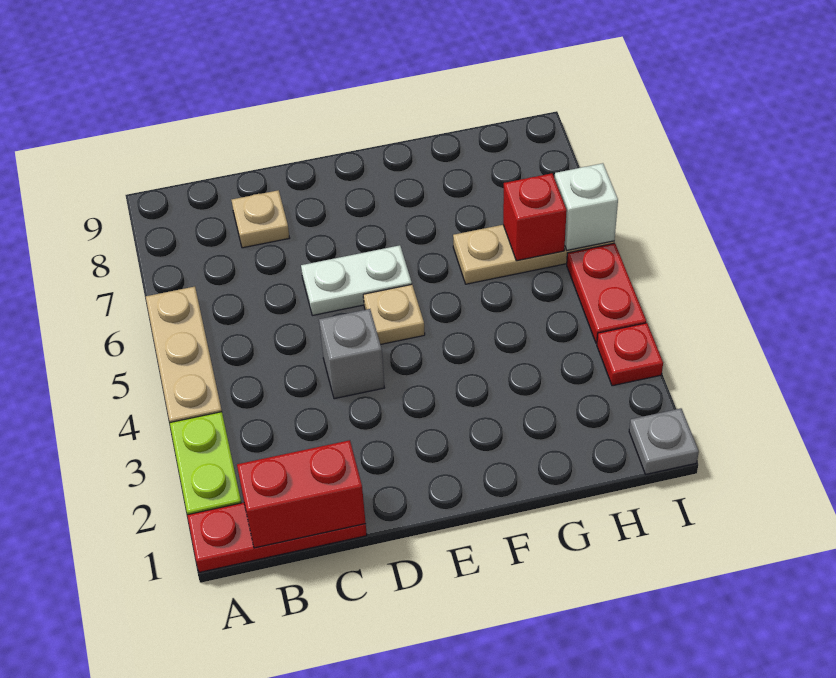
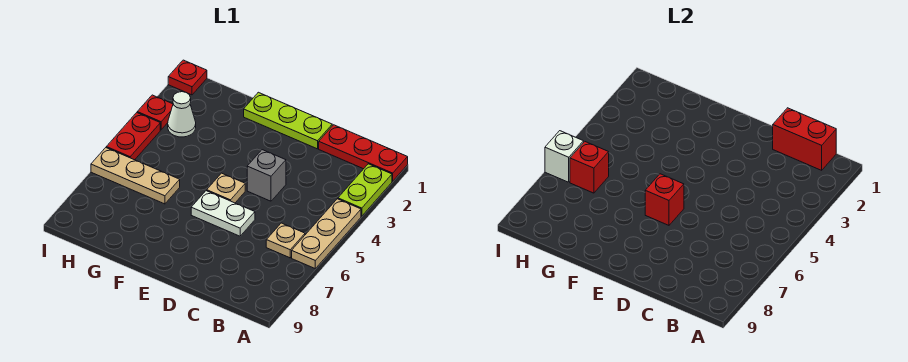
tan 1x1 plate [232,190,289,248] -> tan 1x1 plate moved to [266,223,305,258]
none -> lime 1x3 plate [244,92,332,149]
none -> red 1x1 brick [645,174,684,225]
none -> white 1x1 cone [168,92,196,137]
grey 1x1 plate [629,408,699,474] -> red 1x1 plate [168,60,207,95]

